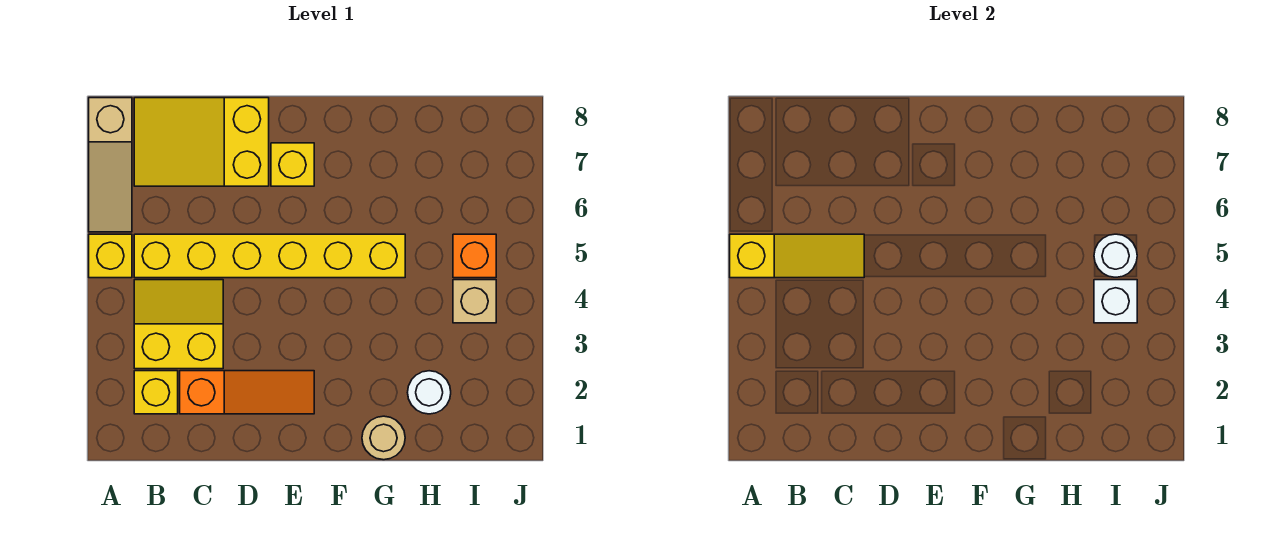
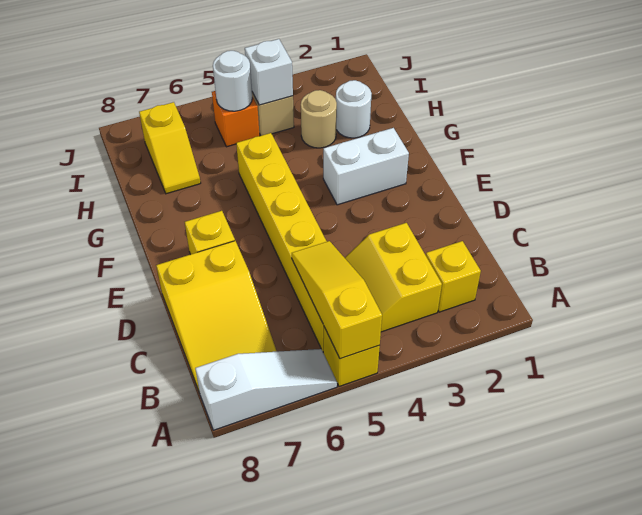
tan 1x3 slope [89,98,132,232] -> white 1x3 slope [195,349,337,430]
orange 1x3 slope [180,371,314,414] -> none
none -> white 1x2 brick [323,128,409,205]
tan 1x1 round brick [362,416,405,460] -> tan 1x1 round brick moved to [301,90,337,148]
none -> yellow 1x2 slope [139,102,201,194]

